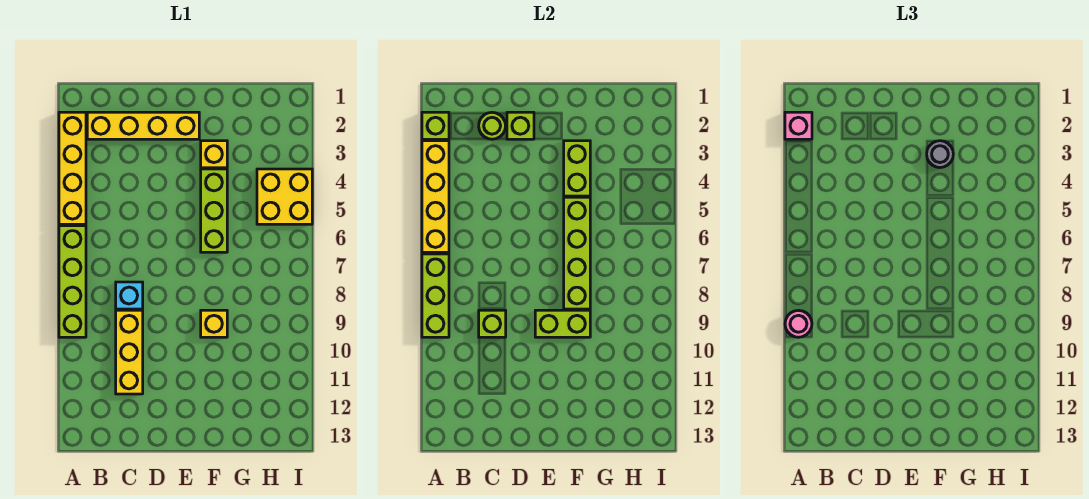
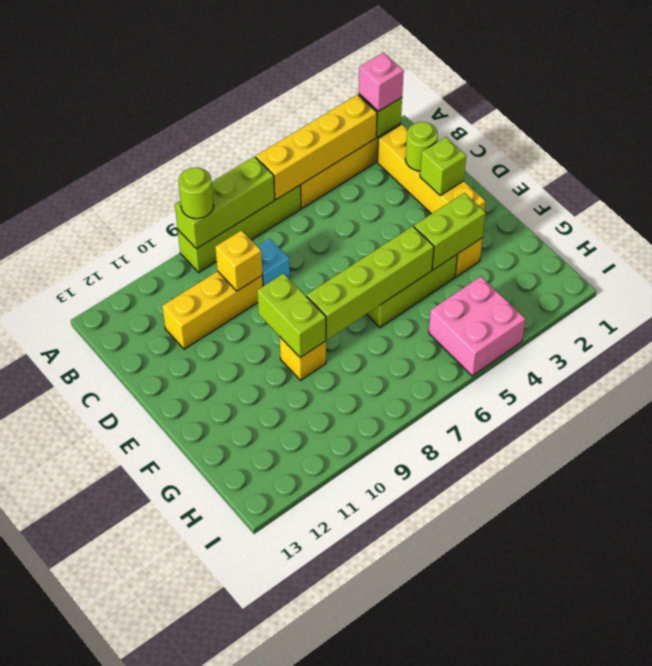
pink 1x1 round brick [785,310,812,337] -> lime 1x1 round brick [178,168,214,219]
lime 1x1 brick [479,310,506,337] -> yellow 1x1 brick [215,230,263,291]
grey 1x1 round brick [927,141,953,168] -> none
yellow 2x2 brick [257,169,312,224] -> pink 2x2 brick [429,277,526,376]

